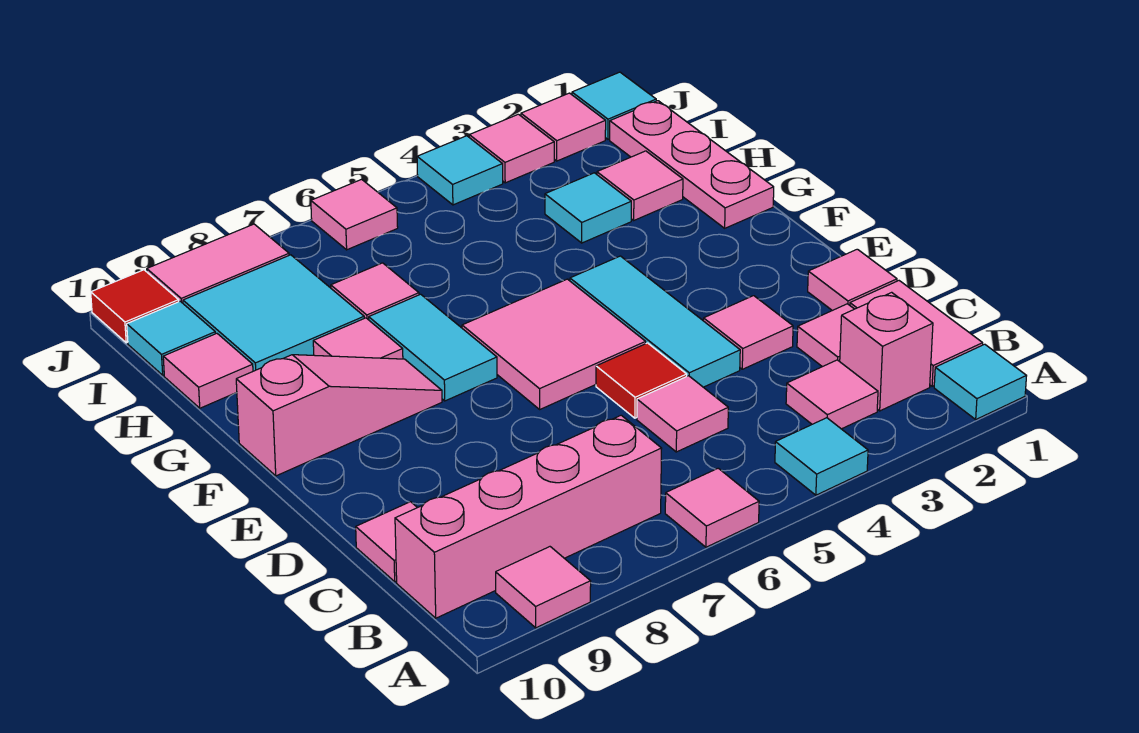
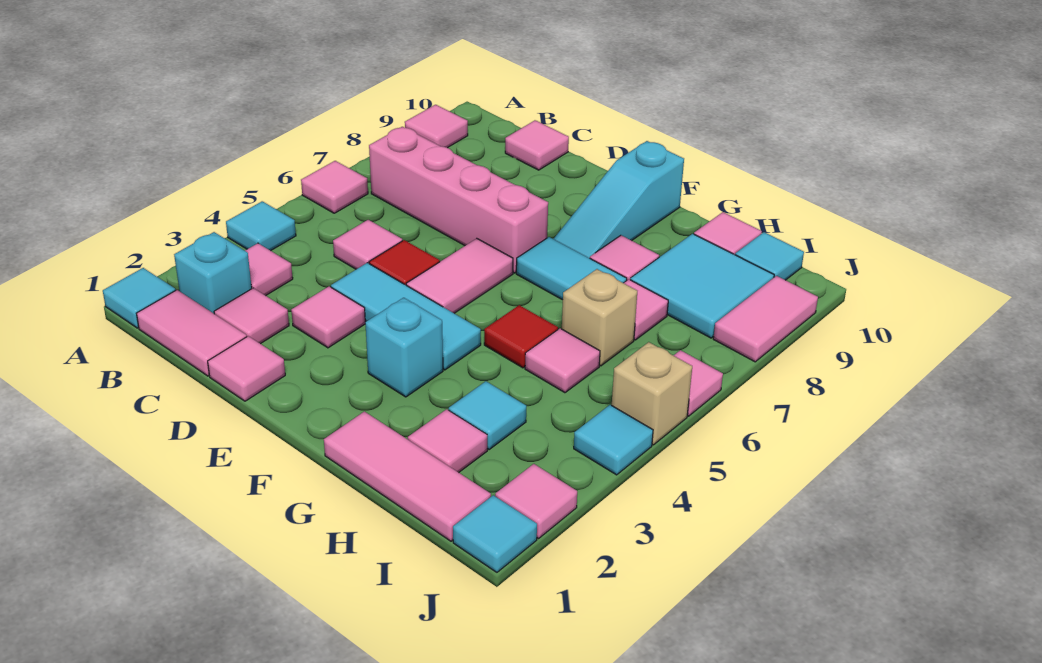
pink 1x1 brick [840,292,933,411] -> cyan 1x1 brick [174,232,252,313]
pink 1x4 brick [395,415,662,618] -> pink 1x4 brick turned to [369,127,548,273]
pink 2x2 tile [462,279,646,409] -> pink 1x2 tile [406,238,513,313]
none -> cyan 1x1 brick [365,298,443,397]
pink 1x3 slope [236,355,442,476] -> cyan 1x3 slope [554,141,684,258]
pink 1x3 plate [610,101,774,228] -> pink 1x3 tile [324,411,491,541]
none -> tan 1x1 brick [562,269,637,366]
pink 1x1 tile [469,114,554,183] -> pink 1x1 tile moved to [525,328,600,393]
none -> tan 1x1 brick [612,342,692,445]
red 1x1 tile [91,270,179,343] -> red 1x1 tile moved to [484,305,558,368]

